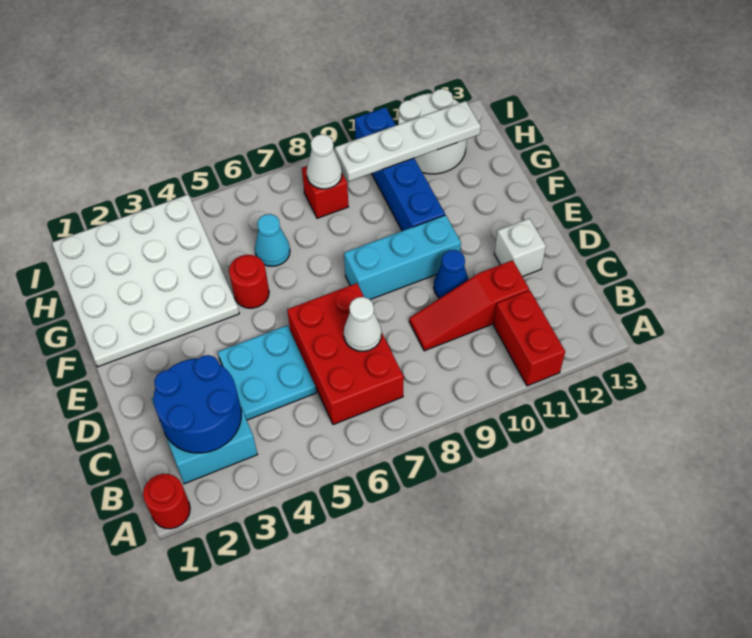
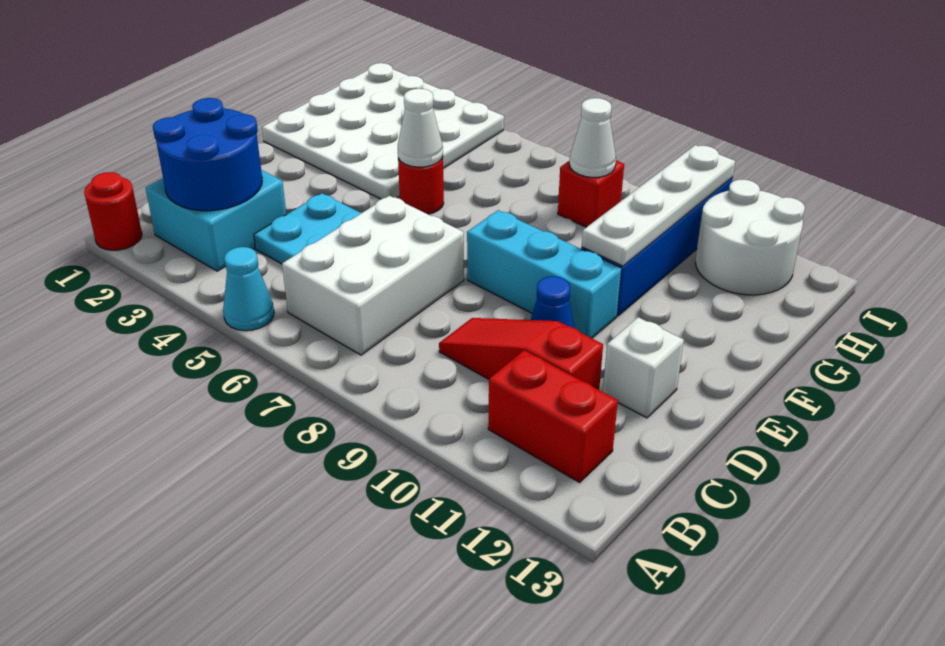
red 1x2 brick [494,290,565,386] -> red 1x2 brick turned to [488,350,618,483]
red 2x3 brick [287,283,404,425] -> white 2x3 brick [282,196,464,355]
white 1x1 cone [344,297,381,351] -> white 1x1 cone moved to [398,89,443,167]
cyan 1x1 cone [255,214,290,266] -> cyan 1x1 cone moved to [223,247,274,331]
white 1x4 plate [335,101,481,181] -> white 1x4 plate turned to [582,145,735,266]

